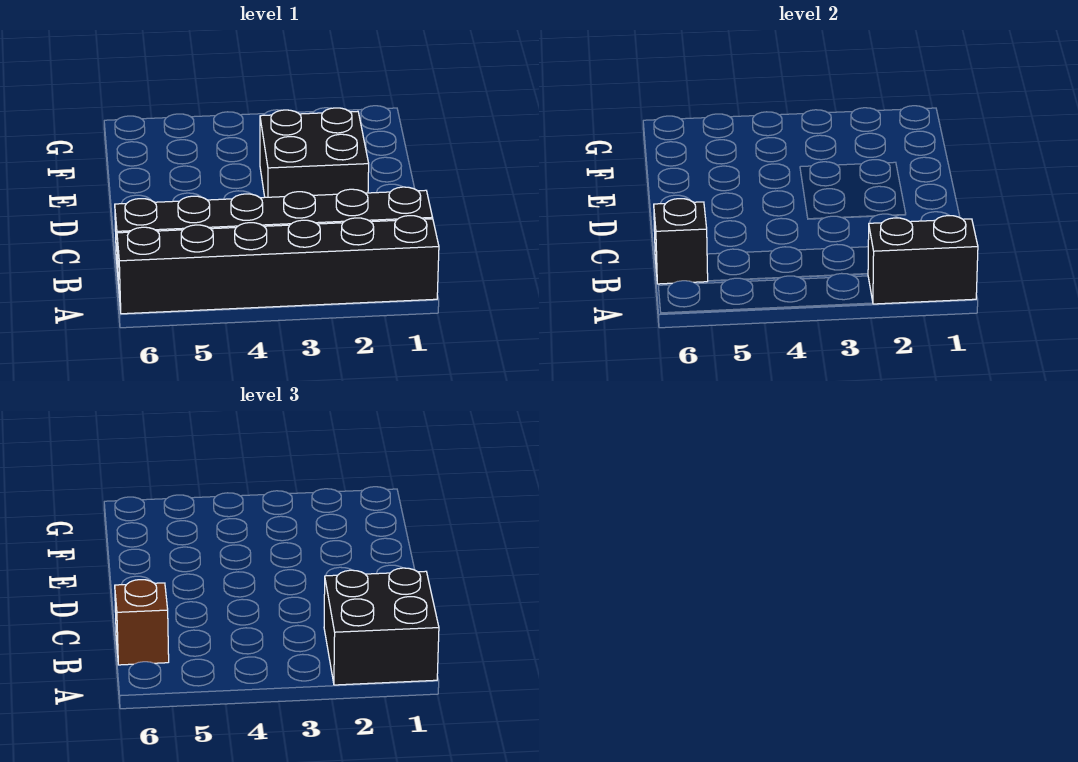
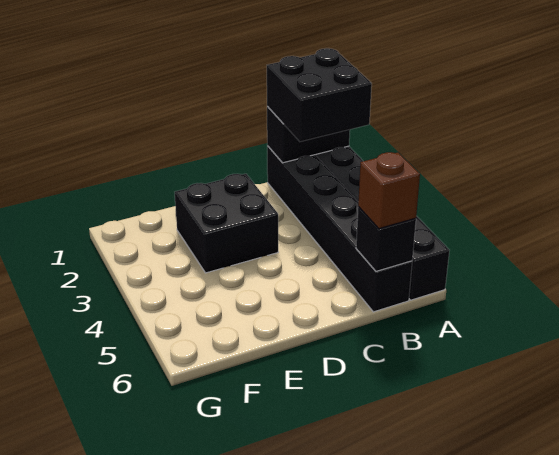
black 1x2 brick [868,216,978,304] -> black 1x2 brick turned to [267,107,350,163]

